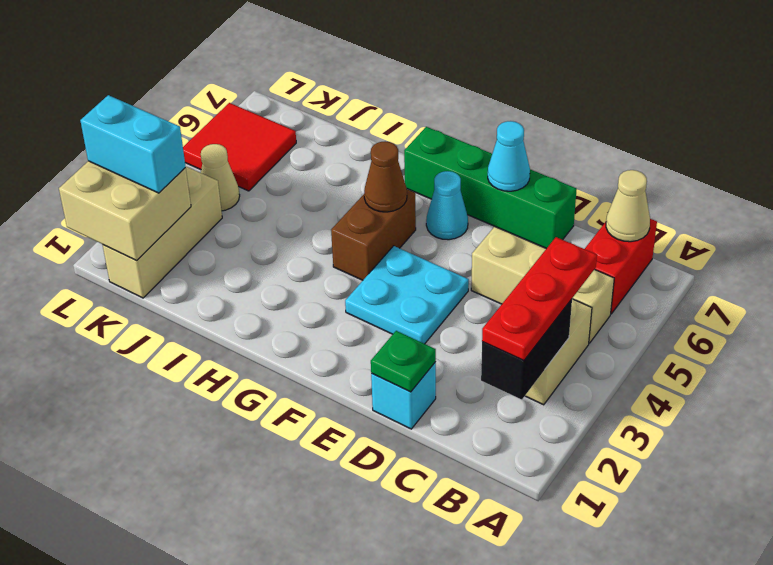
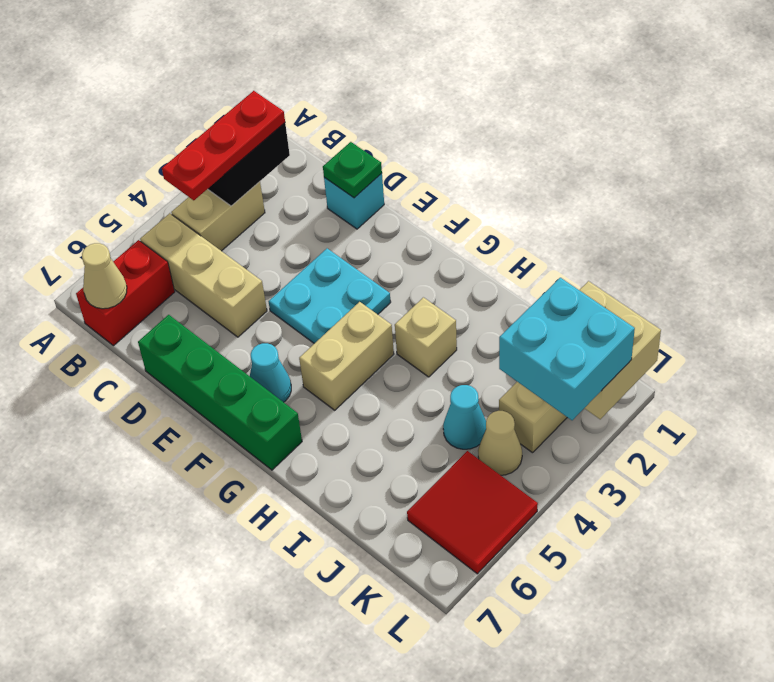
cyan 1x1 cone [488,121,530,191] -> cyan 1x1 cone moved to [443,385,486,449]
brown 1x2 brick [331,189,416,280] -> tan 1x2 brick [299,302,394,410]
brown 1x1 cone [364,141,407,212] -> none
none -> tan 1x1 brick [395,297,457,377]
cyan 1x2 brick [80,95,186,193] -> cyan 2x2 brick [499,278,635,420]

